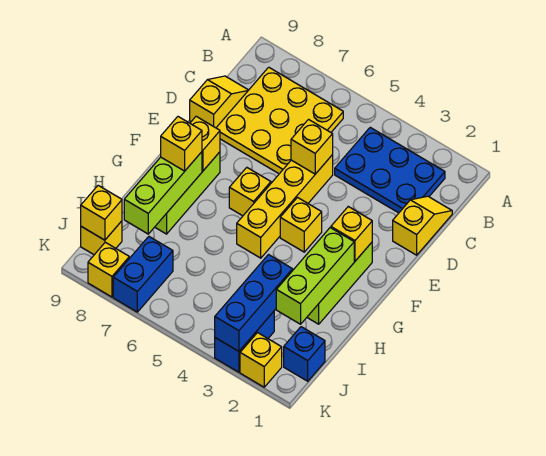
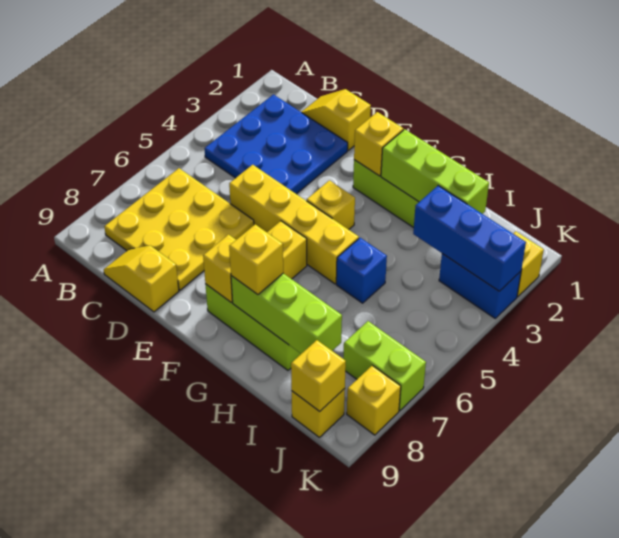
blue 2x3 plate [335,127,445,213] -> blue 3x3 plate [204,94,348,194]
yellow 1x1 brick [291,120,333,174] -> none
blue 1x1 brick [284,327,325,381] -> blue 1x1 brick moved to [336,238,387,303]
blue 1x2 brick [113,237,173,312] -> lime 1x2 brick [343,321,426,411]

